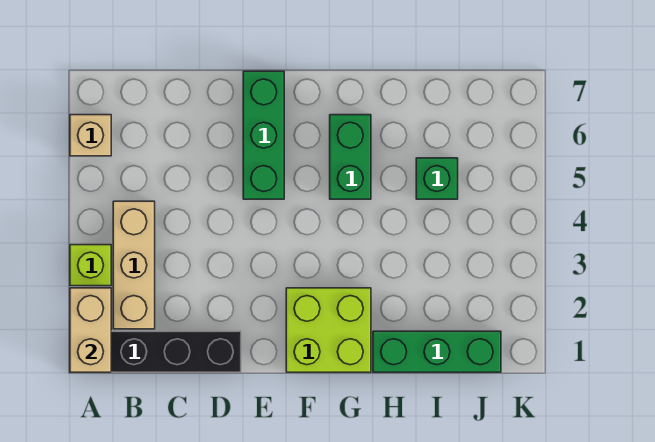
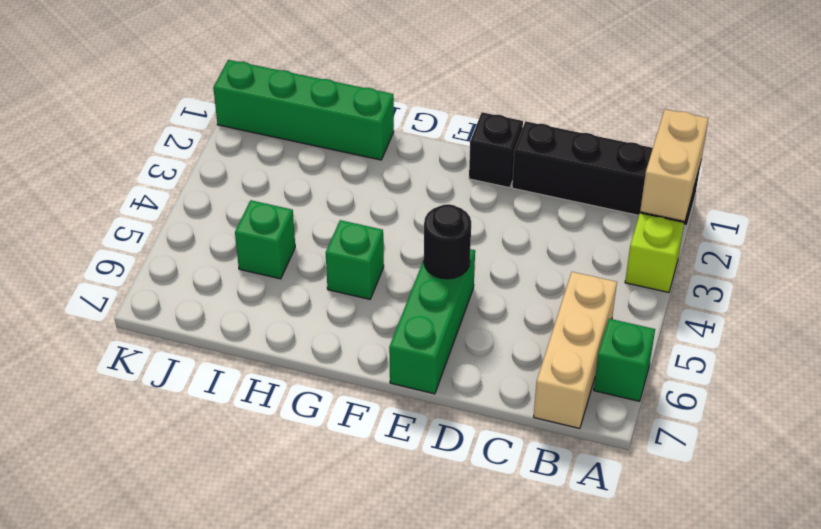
tan 1x1 brick [70,115,111,156] -> green 1x1 brick [594,319,655,401]
tan 1x3 brick [113,201,155,329] -> tan 1x3 brick moved to [534,272,617,428]
none -> black 1x1 brick [469,112,523,188]
none -> black 1x1 round brick [424,204,471,279]
lime 2x2 brick [286,288,371,372] -> none
green 1x2 brick [330,115,371,199] -> green 1x1 brick [326,220,384,299]
green 1x3 brick [373,331,501,372] -> green 1x4 brick [213,60,394,160]

